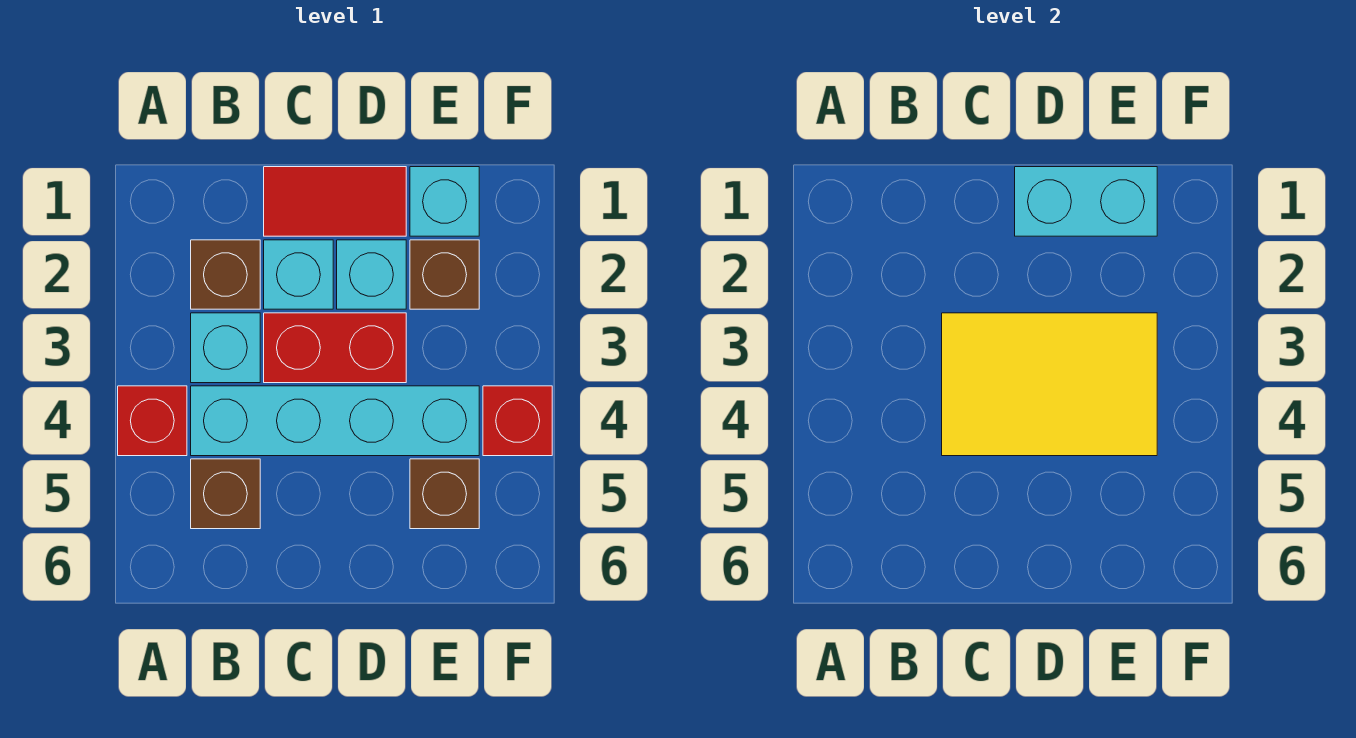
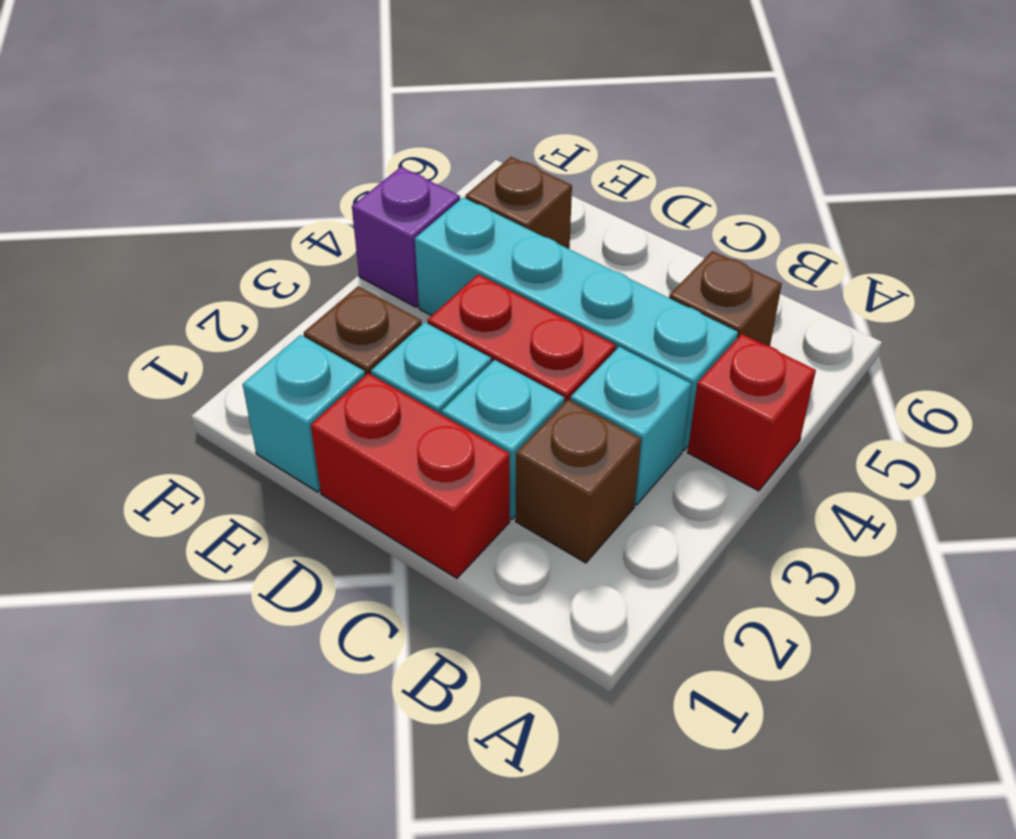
red 1x2 tile [264,167,406,236] -> red 1x2 brick [311,373,510,578]
yellow 2x3 tile [942,313,1157,456] -> none
cyan 1x2 brick [1015,167,1157,236] -> none
red 1x1 brick [483,386,552,456] -> purple 1x1 brick [352,167,460,307]

